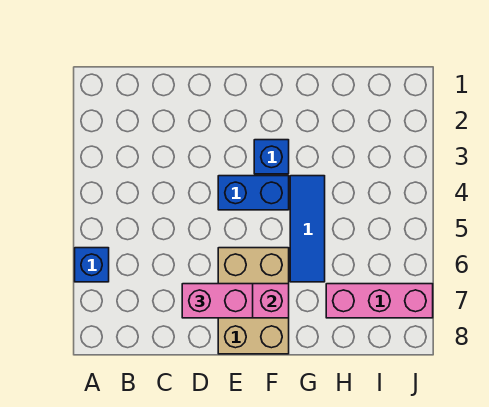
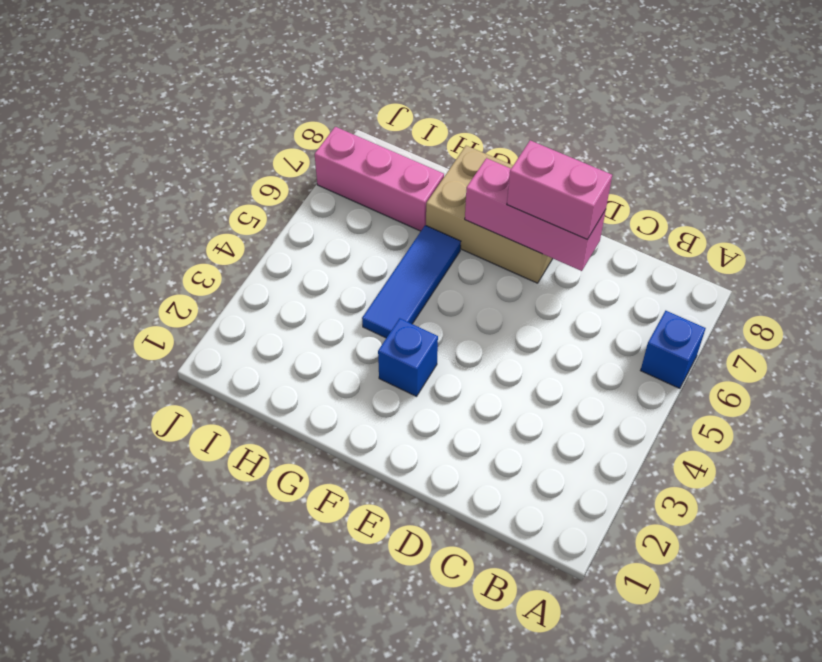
blue 1x2 brick [218,176,289,210] -> none
tan 2x3 brick [218,248,289,354] -> tan 2x3 brick turned to [426,146,553,283]

